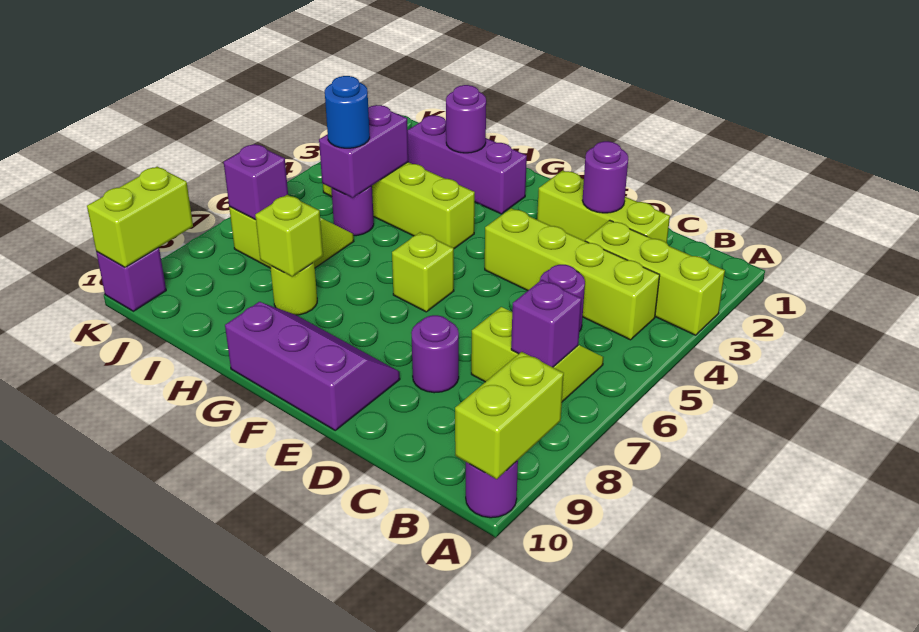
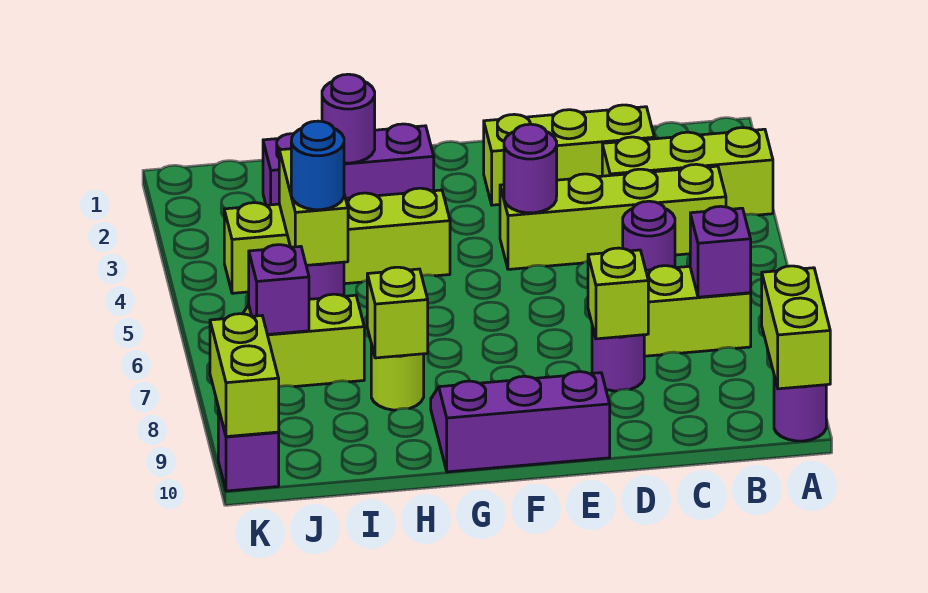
purple 1x1 round brick [582,141,628,213] -> purple 1x1 round brick moved to [504,124,557,213]
lime 1x1 brick [392,232,454,312] -> lime 1x1 brick moved to [588,248,648,339]
purple 1x2 brick [319,105,408,198] -> lime 1x2 brick [279,149,348,265]

